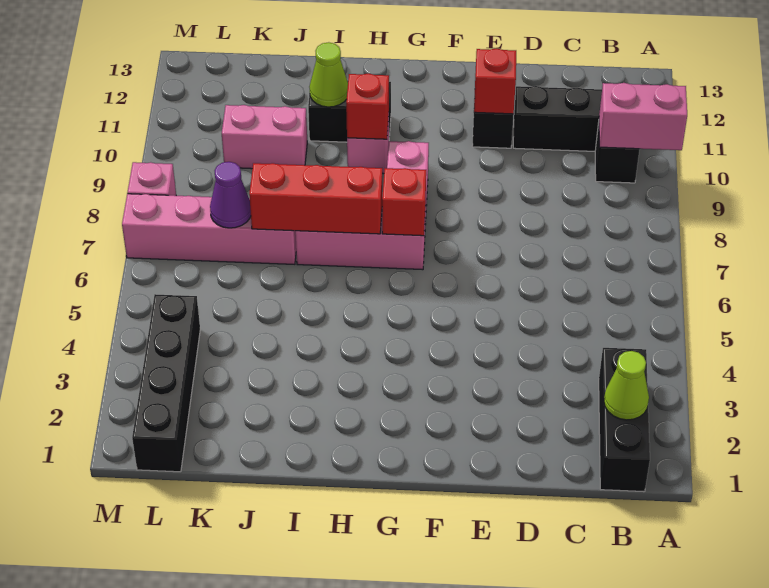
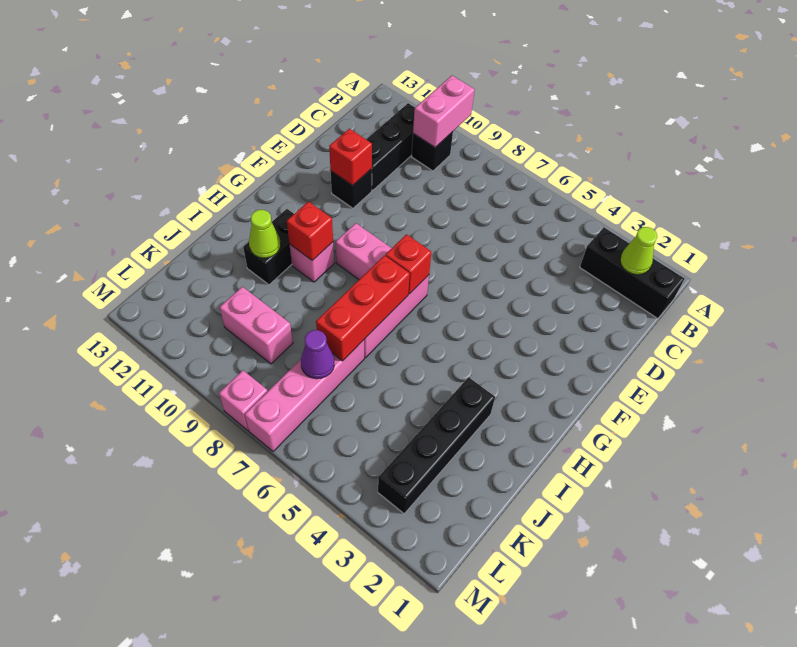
pink 1x2 brick [222,105,307,169] -> pink 1x2 brick turned to [220,287,293,364]
black 1x4 brick [132,294,200,472] -> black 1x4 brick turned to [378,377,495,514]

